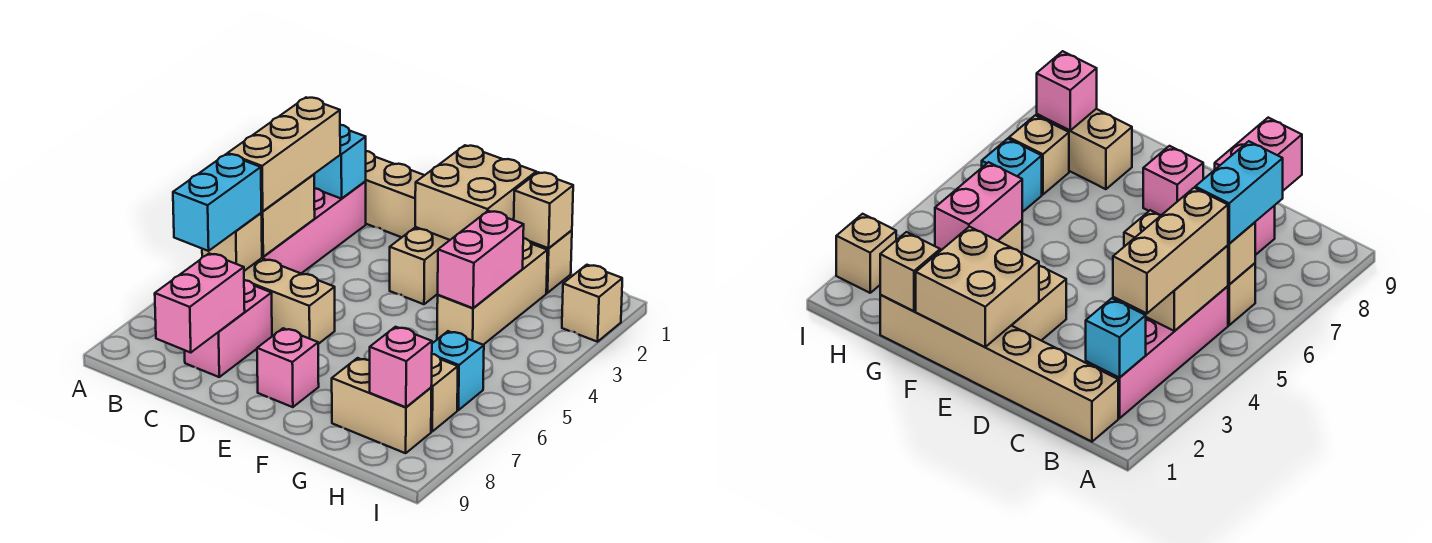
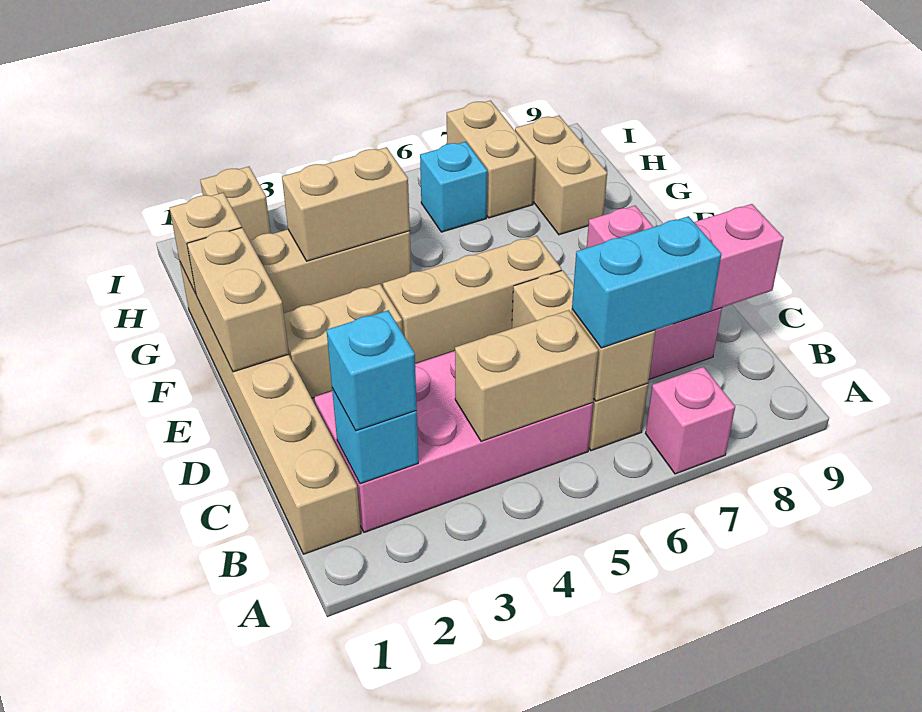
pink 1x4 brick [262,182,366,273] -> pink 2x4 brick [314,351,593,532]
none -> cyan 1x1 brick [327,310,417,431]
tan 1x3 brick [228,97,340,211] -> tan 1x3 brick moved to [383,236,561,364]
tan 2x2 brick [415,145,536,240] -> tan 1x2 brick [187,228,289,372]
pink 1x2 brick [438,211,524,308] -> tan 1x2 brick [282,147,410,261]
tan 1x1 brick [431,354,458,431] -> tan 1x2 brick [447,101,535,218]
pink 1x1 brick [370,327,432,407] -> pink 1x1 brick moved to [646,367,735,474]

